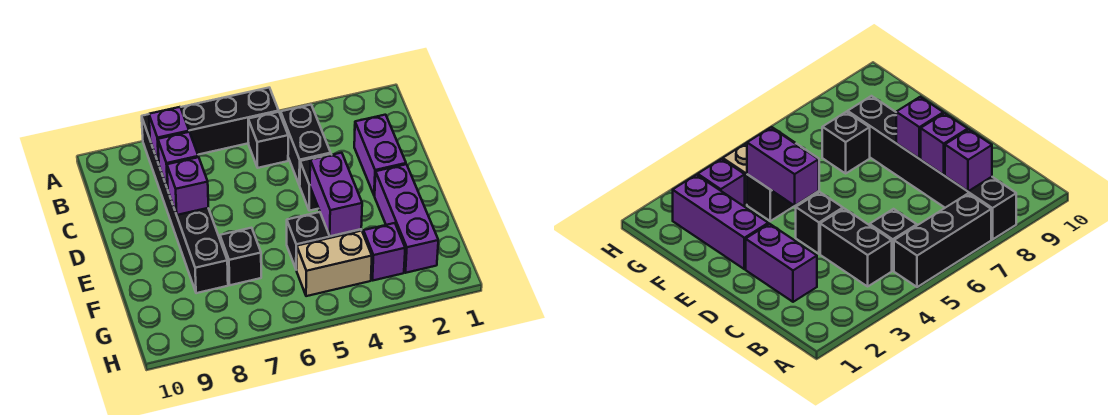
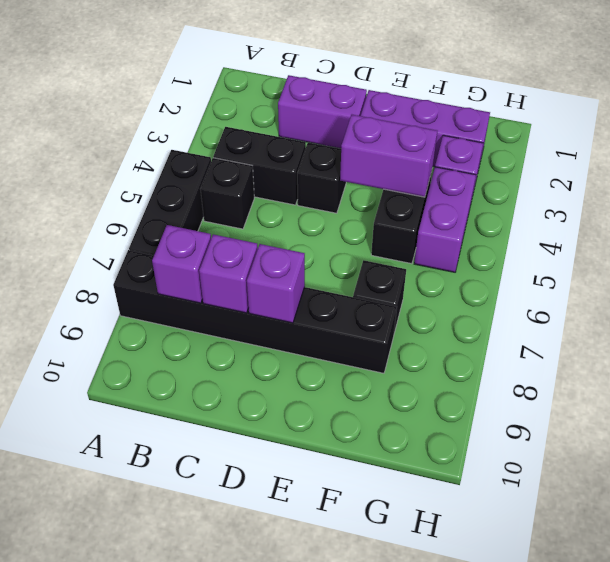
tan 1x2 brick [297,231,372,296] -> purple 1x2 brick [414,167,476,272]

